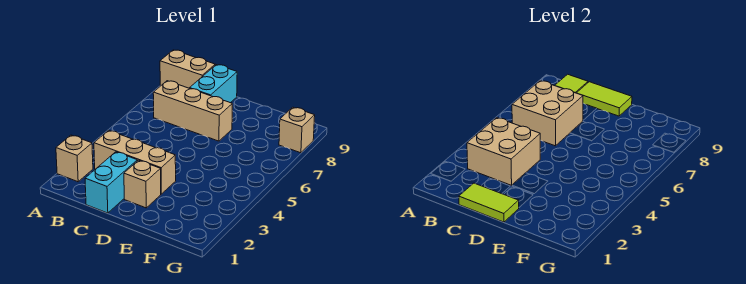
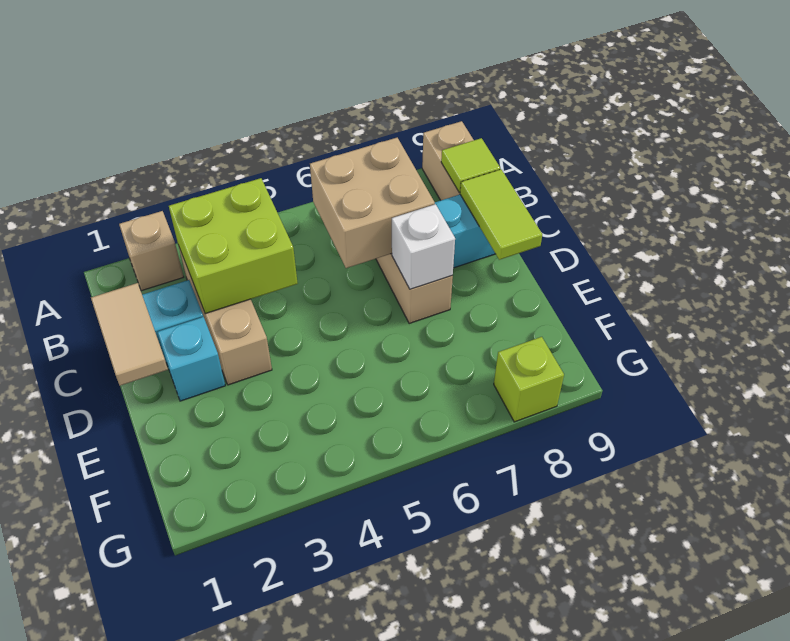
tan 2x2 brick [467,118,540,185] -> lime 2x2 brick [169,178,298,314]
lime 1x2 tile [459,183,519,222] -> tan 1x2 tile [91,283,168,386]
tan 1x1 brick [124,160,161,208] -> cyan 1x1 brick [157,317,225,401]
none -> white 1x1 brick [392,204,455,289]
tan 1x1 brick [279,107,315,153] -> lime 1x1 brick [494,337,564,422]

